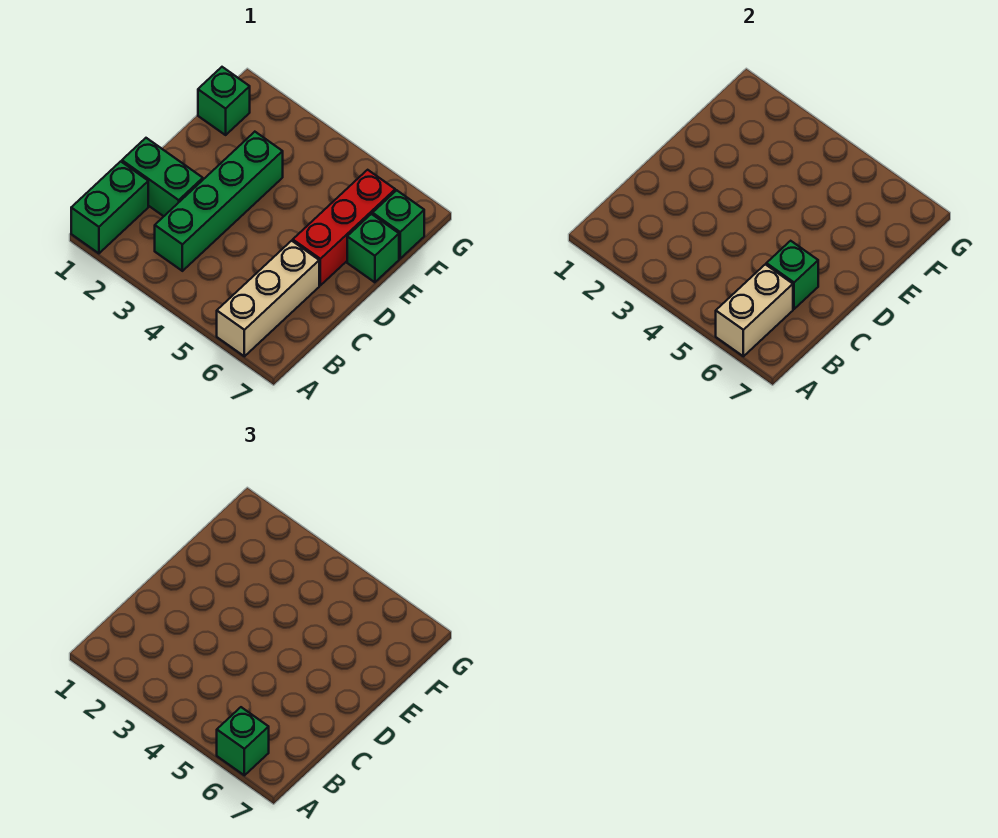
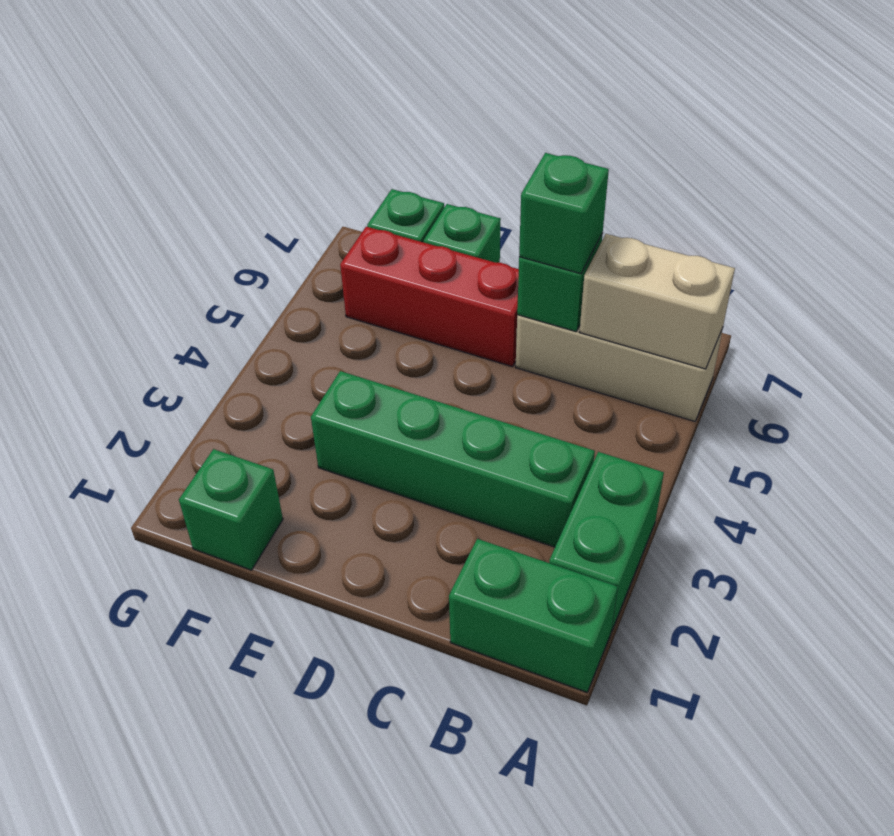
green 1x1 brick [217,707,269,775] -> green 1x1 brick moved to [519,153,609,274]
green 1x2 brick [122,138,203,216] -> green 1x2 brick moved to [549,452,664,631]

